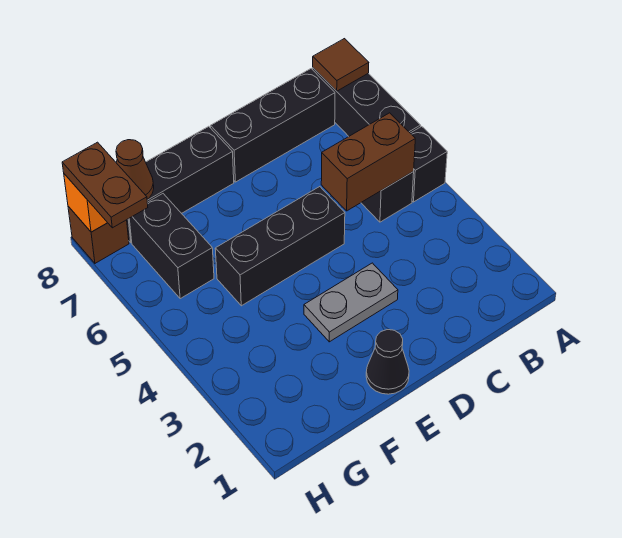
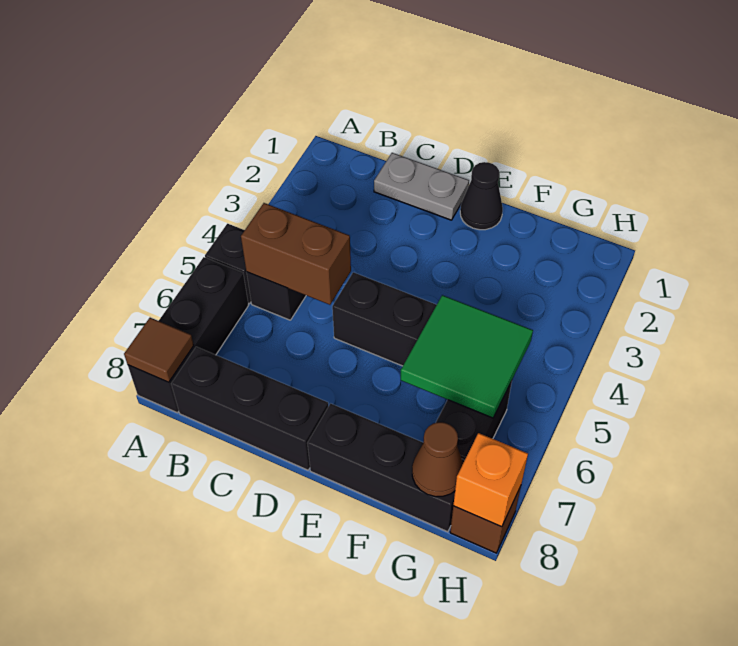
grey 1x2 plate [304,263,398,342] -> grey 1x2 plate moved to [374,153,469,220]
none -> green 2x2 tile [401,295,533,418]
brown 1x2 plate [62,142,148,228] -> none

